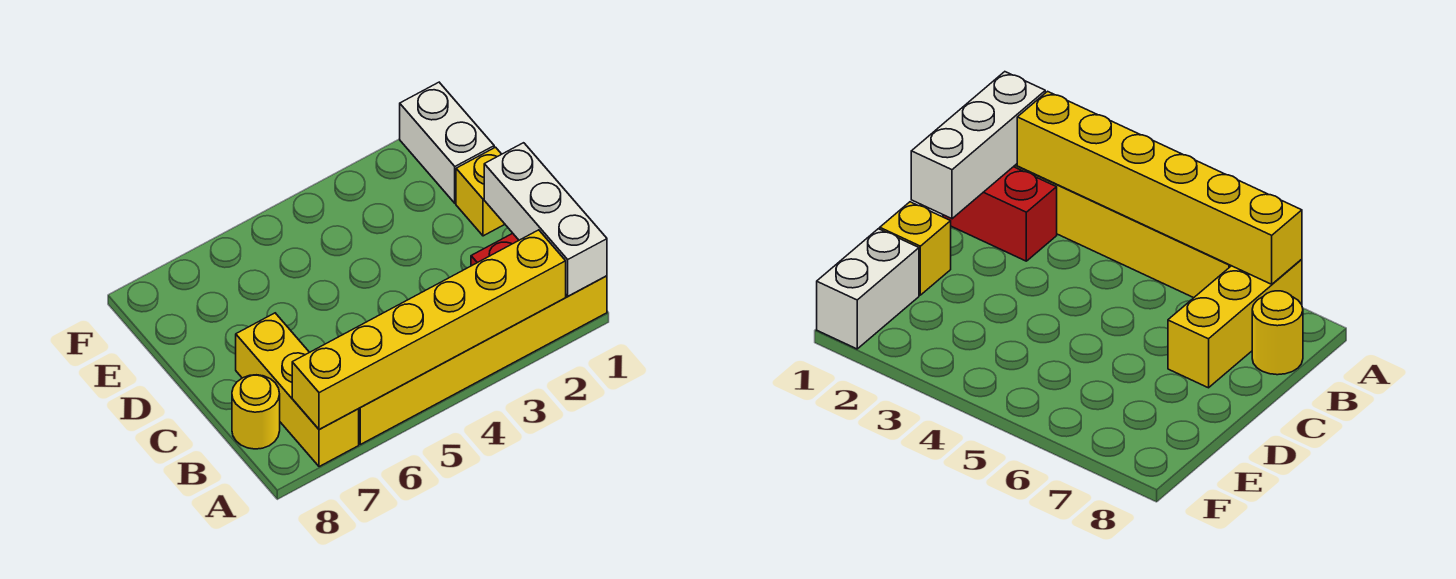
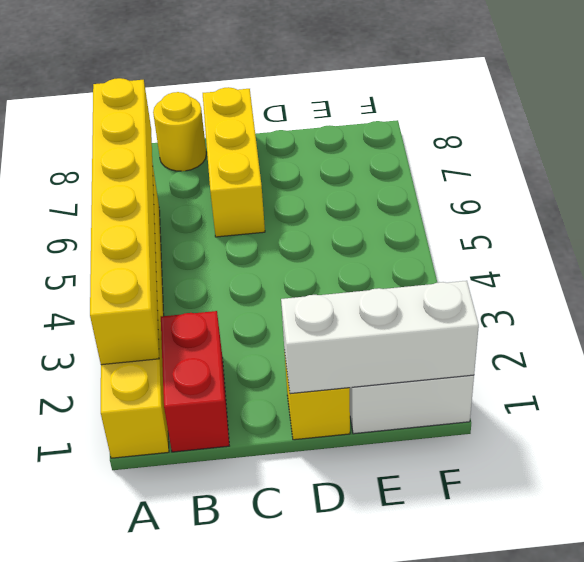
white 1x3 brick [484,143,607,296] -> white 1x3 brick moved to [281,281,479,394]
yellow 1x3 brick [236,313,359,467] -> yellow 1x3 brick turned to [203,87,265,237]

